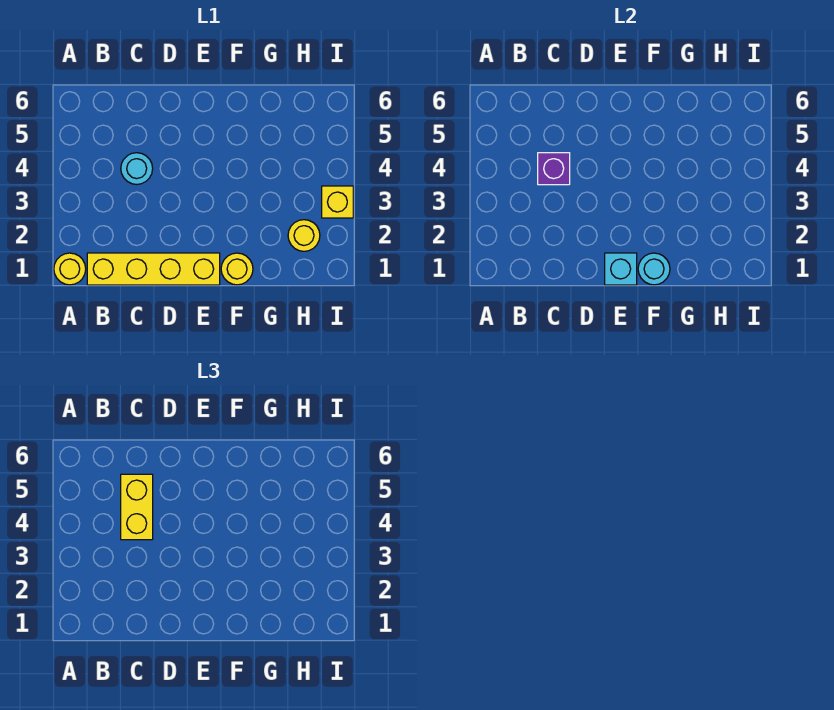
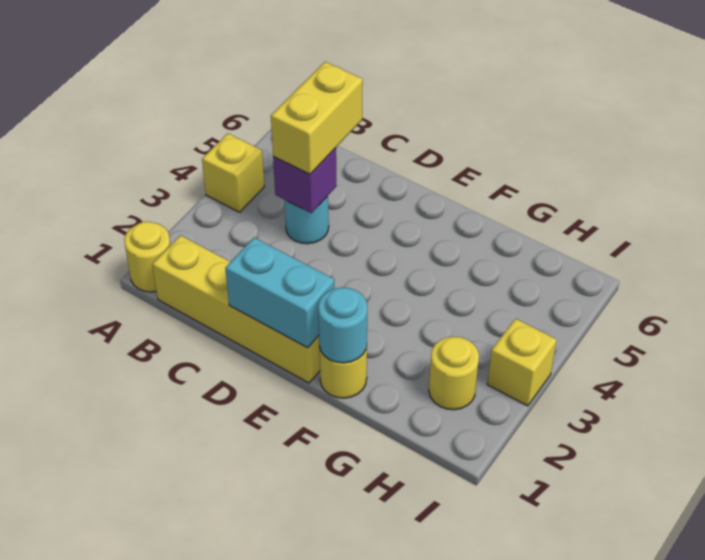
none -> yellow 1x1 brick [202,133,264,212]
cyan 1x1 brick [605,253,637,285] -> cyan 1x2 brick [225,238,334,348]

